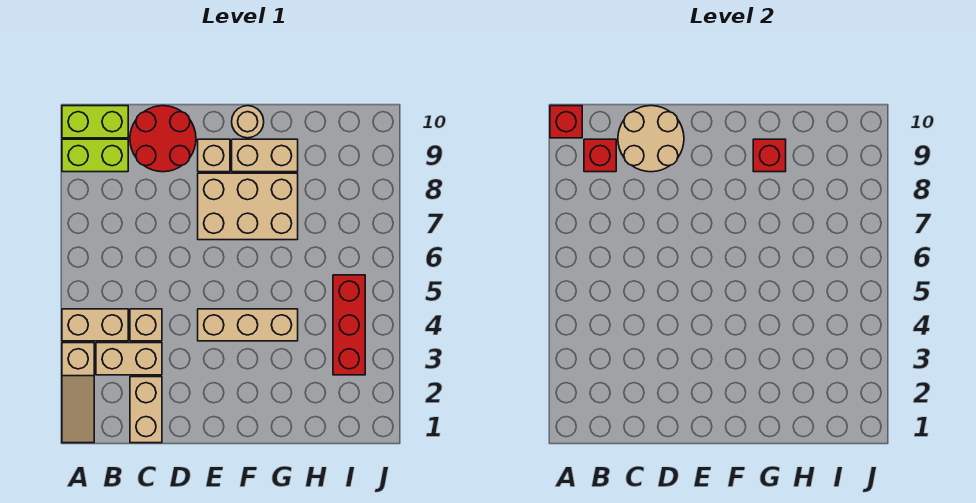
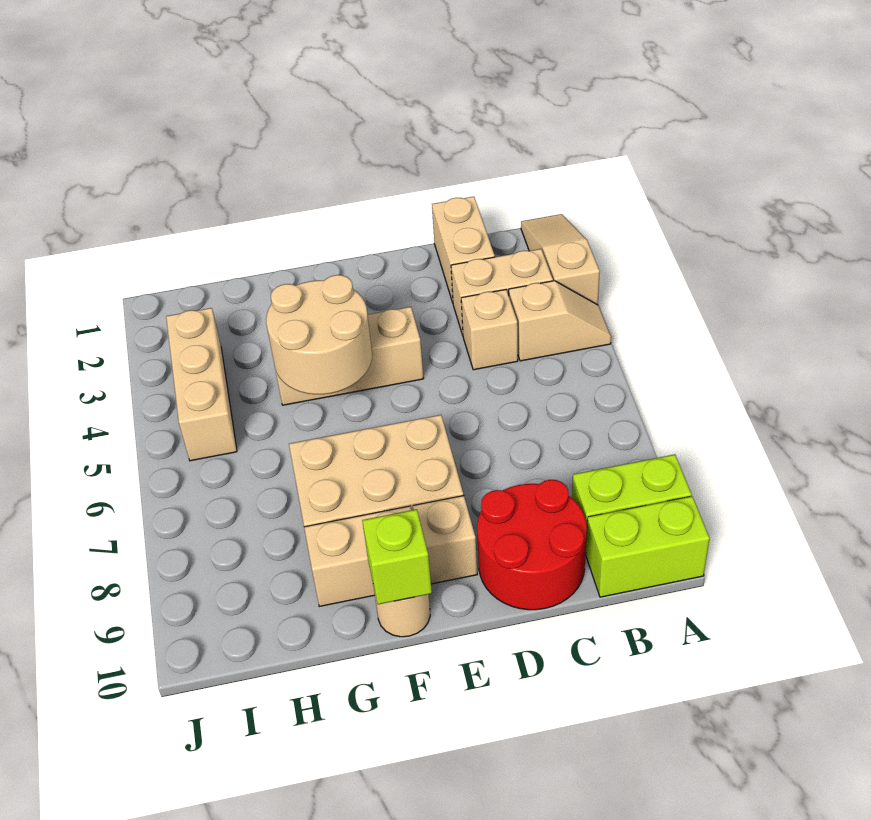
tan 1x2 brick [62,309,128,341] -> tan 1x2 slope [509,281,611,361]
red 1x1 brick [550,106,582,138] -> none
red 1x1 brick [584,139,616,172] -> none
tan 2x2 round brick [618,106,684,172] -> tan 2x2 round brick moved to [266,275,372,394]
none -> lime 1x1 brick [362,509,432,604]
red 1x1 brick [753,139,786,172] -> none
red 1x3 brick [333,275,365,375] -> tan 1x3 brick [166,308,237,461]

